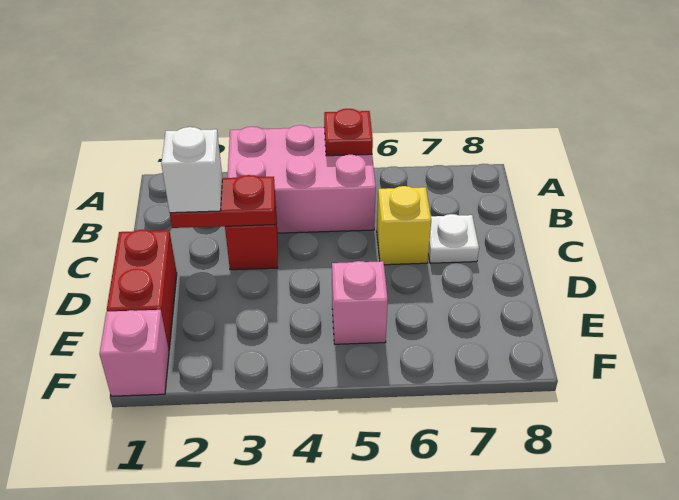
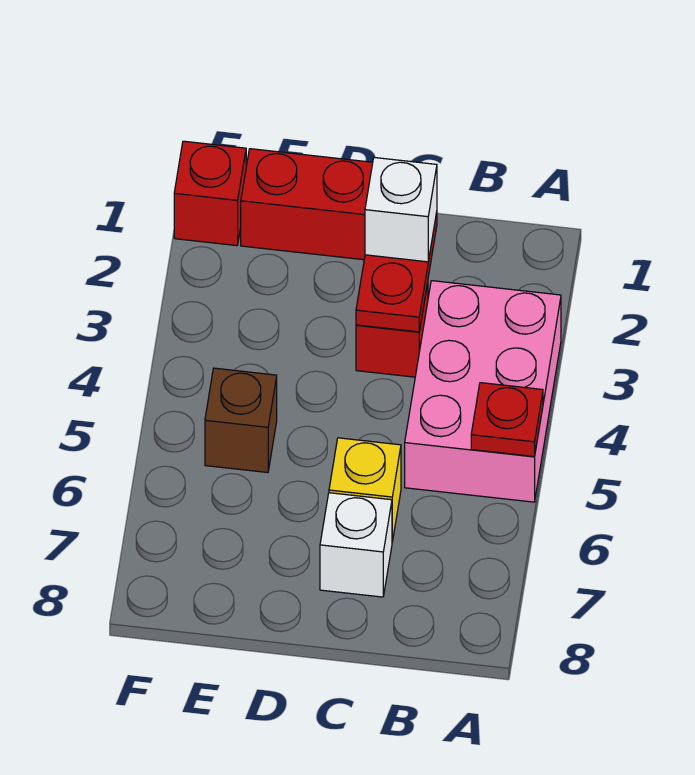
white 1x1 plate [428,214,479,263] -> white 1x1 brick [320,493,392,597]
pink 1x1 brick [332,261,388,344] -> brown 1x1 brick [205,368,277,473]
pink 1x1 brick [100,310,169,396] -> red 1x1 brick [174,141,246,246]

